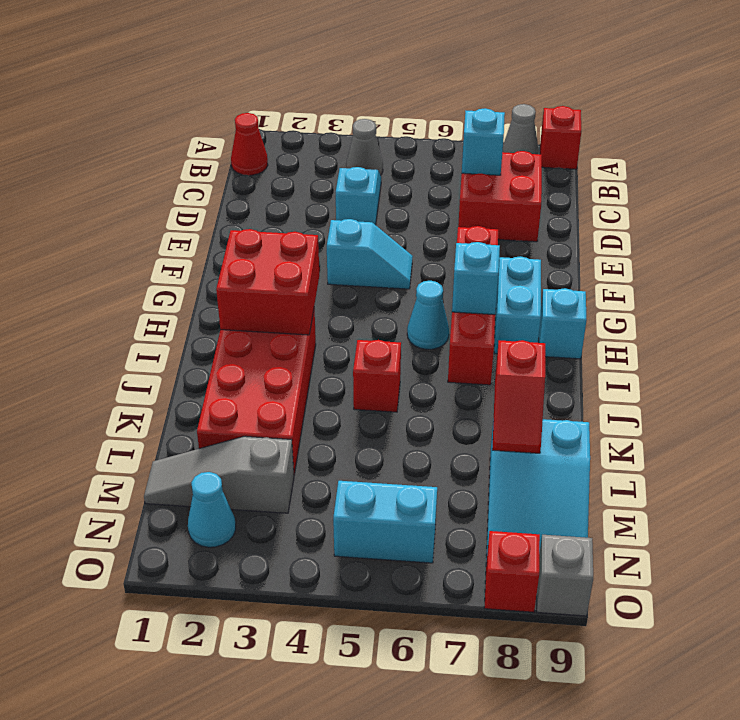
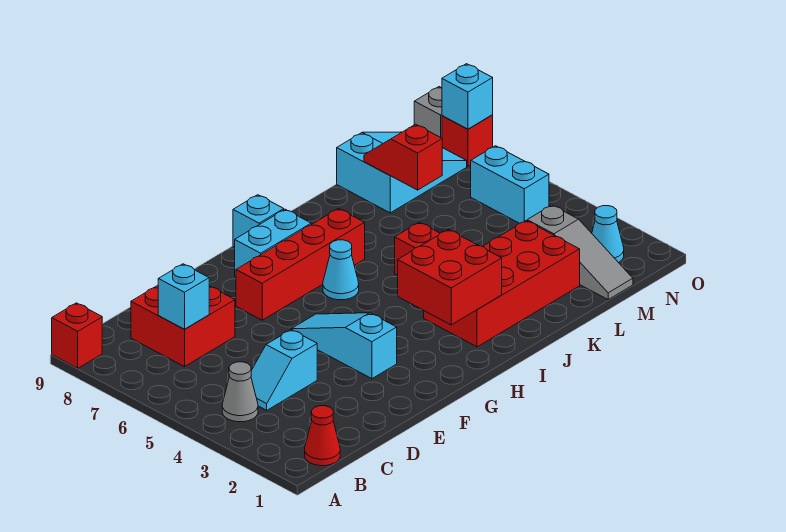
grey 1x1 cone [502,104,539,154] -> none
cyan 1x2 slope [327,219,413,289] -> cyan 1x3 slope [291,313,397,379]
cyan 1x1 brick [452,242,500,315] -> cyan 1x1 brick moved to [442,64,493,129]
red 1x2 slope [492,340,545,453] -> red 1x2 slope turned to [364,124,442,190]

